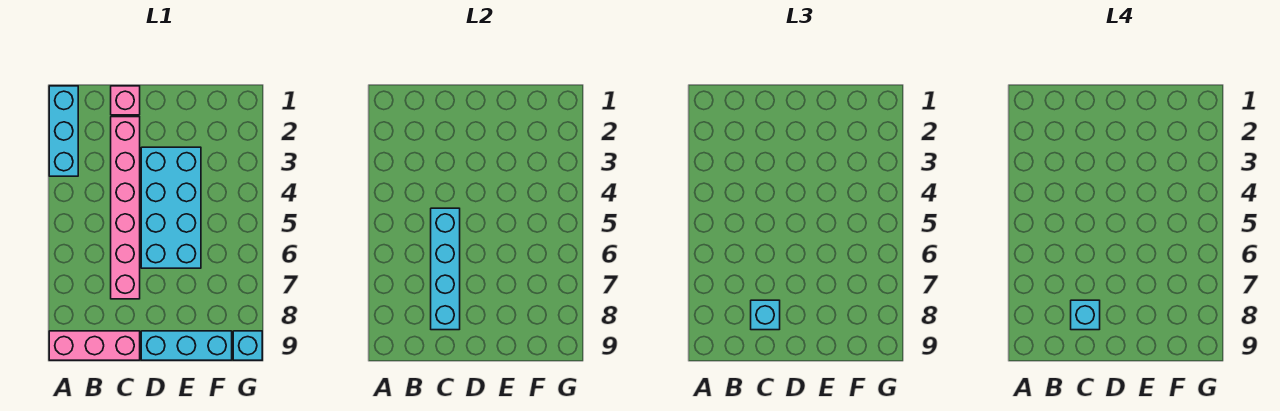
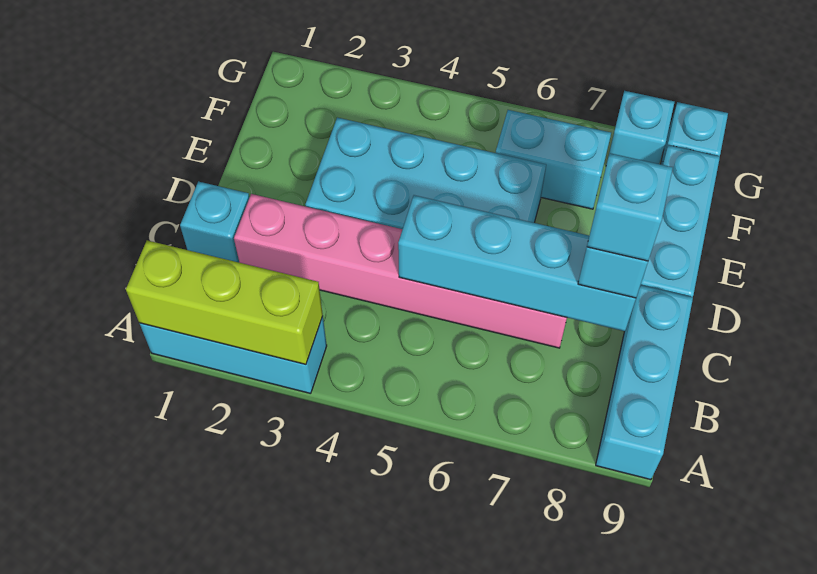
none -> lime 1x3 brick [126,240,323,365]
pink 1x3 brick [49,331,140,360] -> cyan 1x3 brick [596,285,693,480]
pink 1x1 brick [111,86,140,115] -> cyan 1x1 brick [180,181,249,262]
none -> cyan 1x2 brick [496,110,611,209]
none -> cyan 1x1 brick [609,91,674,164]

